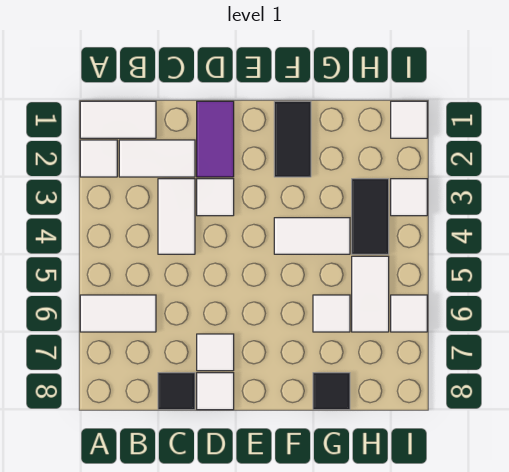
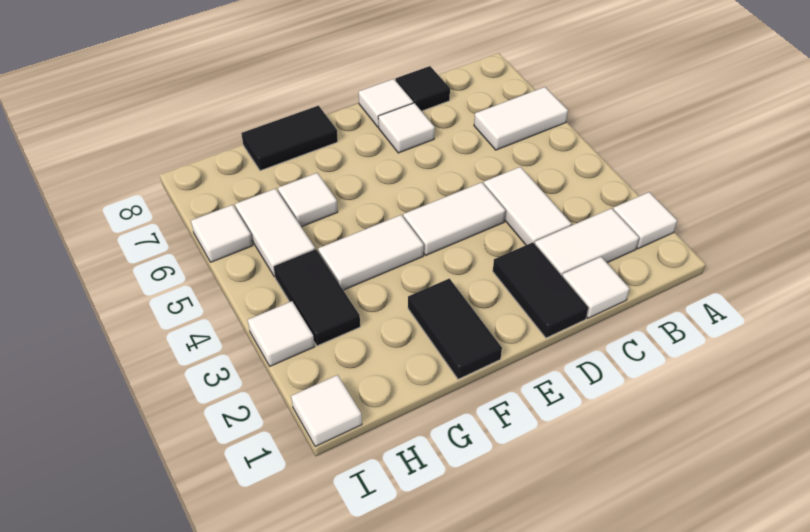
white 1x2 tile [80,101,156,138] -> white 1x2 tile moved to [403,182,506,255]
purple 1x2 tile [197,101,234,177] -> black 1x2 tile [493,242,588,338]
white 1x1 tile [197,179,234,216] -> white 1x1 tile moved to [562,257,629,318]
black 1x1 tile [313,373,350,410] -> black 1x2 tile [241,106,338,171]

